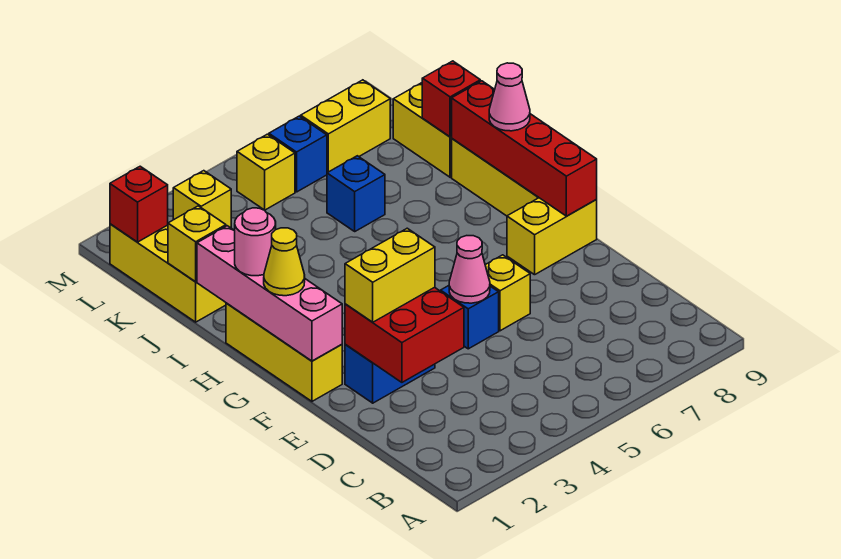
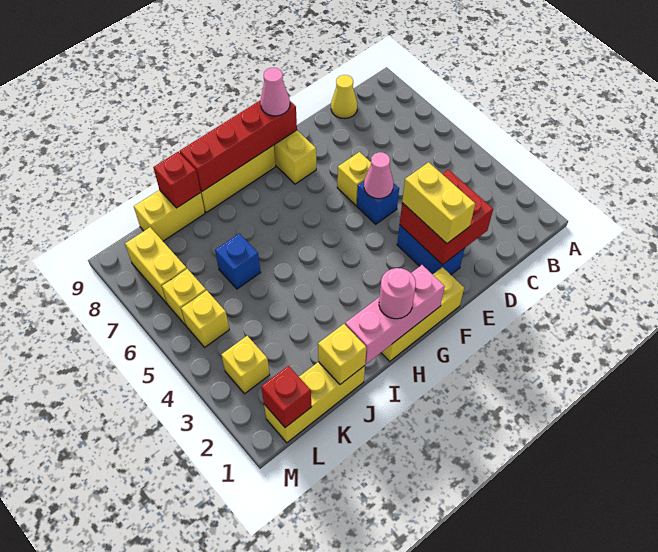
pink 1x4 brick [197,226,342,361] -> pink 1x3 brick [345,265,445,364]
yellow 1x1 cone [264,228,305,296] -> yellow 1x1 cone moved to [331,75,357,118]
pink 1x1 cone [489,63,530,131] -> pink 1x1 cone moved to [260,68,290,116]
blue 1x1 brick [269,116,327,192] -> yellow 1x1 brick [162,269,206,325]

